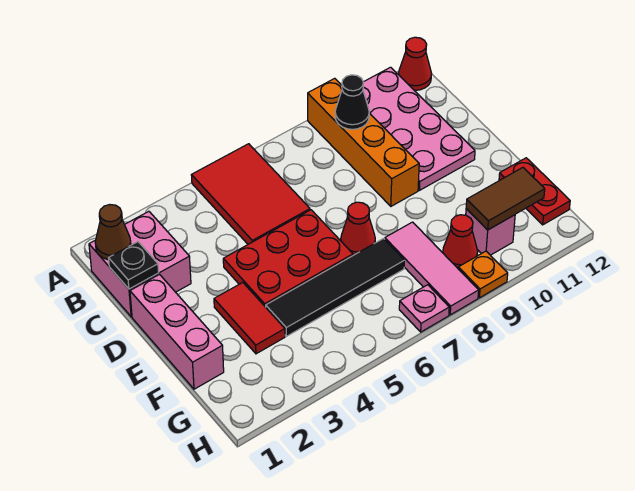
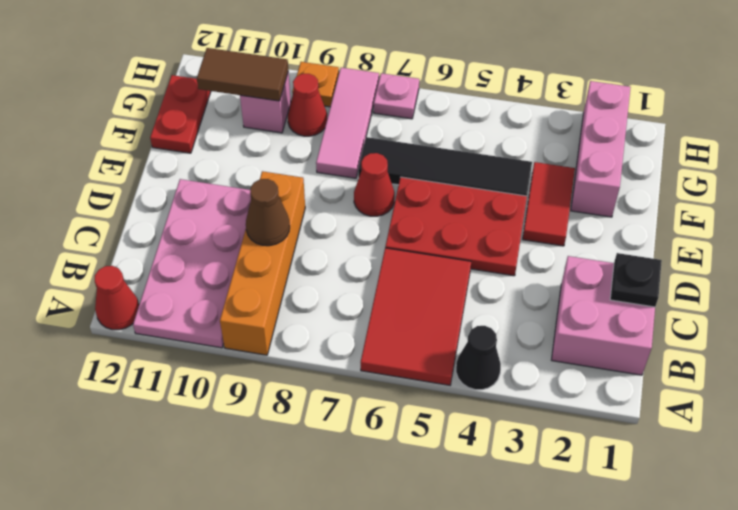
brown 1x1 cone [95,205,131,260] -> brown 1x1 cone moved to [246,179,290,246]
black 1x1 cone [335,75,369,129] -> black 1x1 cone moved to [456,326,501,390]
pink 1x3 brick [130,275,224,389] -> pink 1x3 brick moved to [571,81,631,217]

